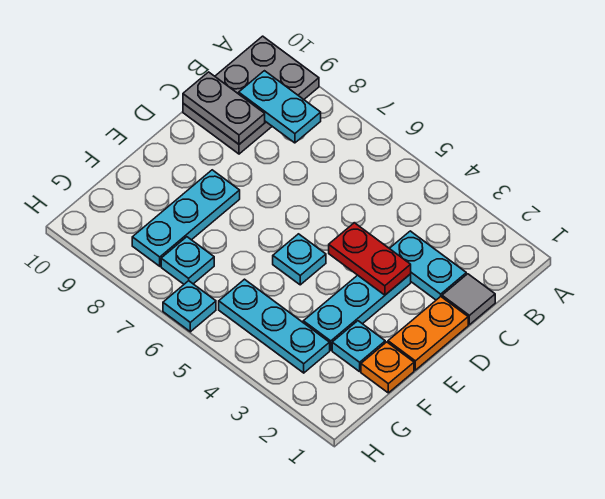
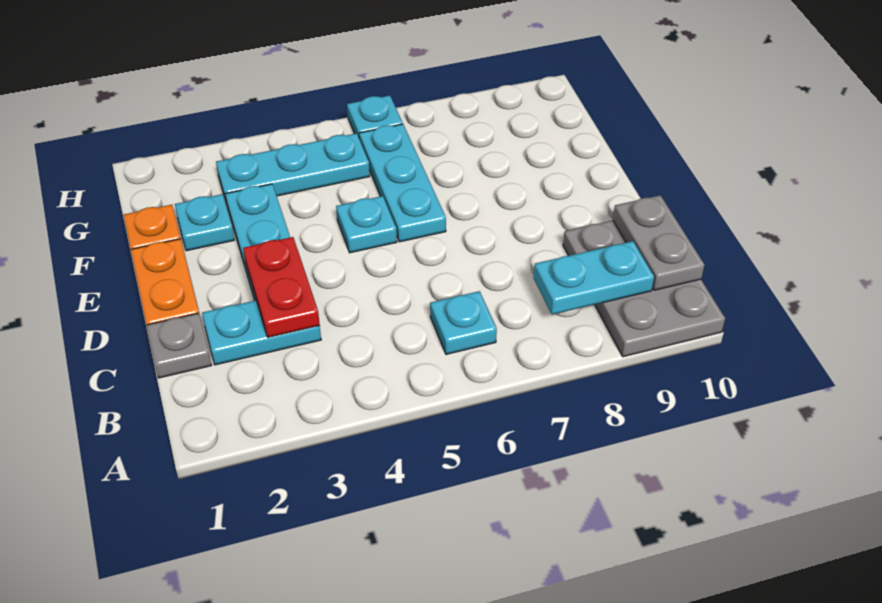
grey 1x1 tile [442,274,495,325] -> grey 1x1 plate [147,313,212,378]
grey 1x2 plate [183,72,265,144] -> grey 1x2 plate turned to [613,195,704,290]
red 1x2 plate [329,223,411,295] -> red 1x2 plate turned to [243,237,320,337]
cyan 1x3 plate [132,170,240,266] -> cyan 1x3 plate moved to [359,124,446,242]
cyan 1x1 plate [161,237,214,284] -> cyan 1x1 plate moved to [430,291,497,354]

